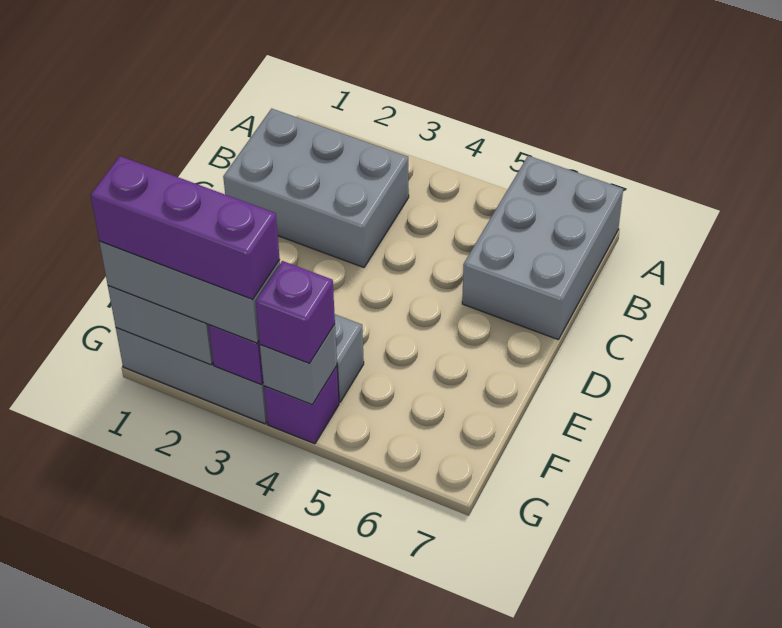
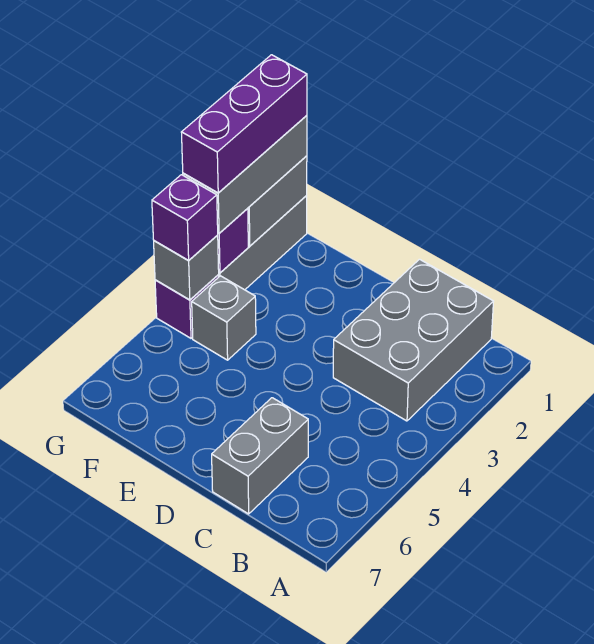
grey 2x3 brick [462,156,623,339] -> grey 1x2 brick [212,398,308,514]

